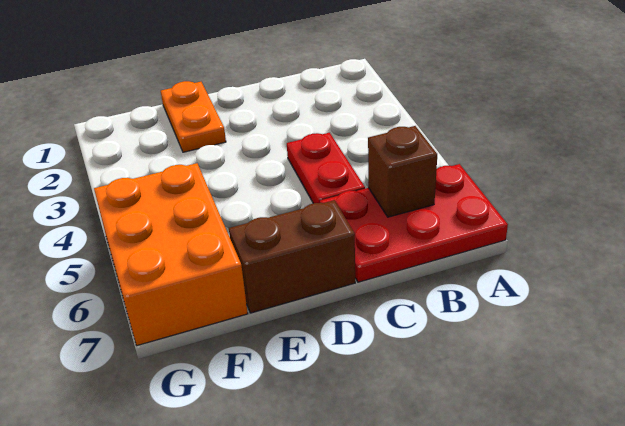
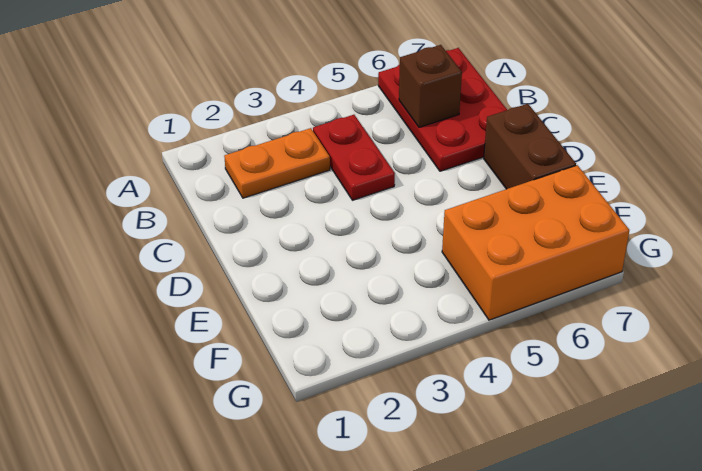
red 1x2 plate [287,133,365,203] -> red 1x2 plate turned to [313,115,395,200]
orange 1x2 plate [161,81,226,152] -> orange 1x2 plate moved to [224,128,330,198]

